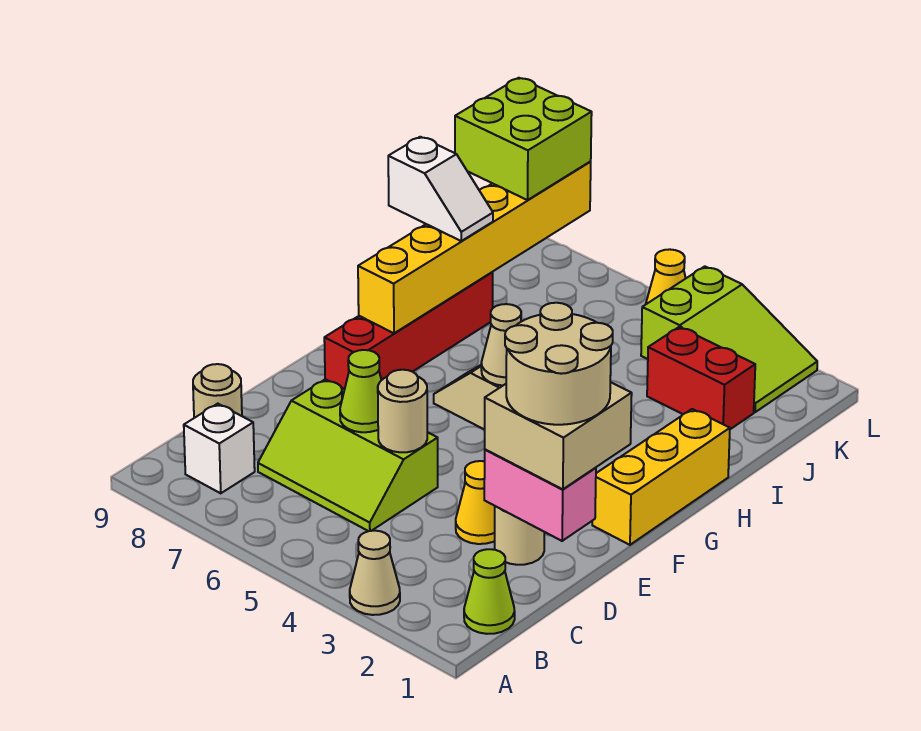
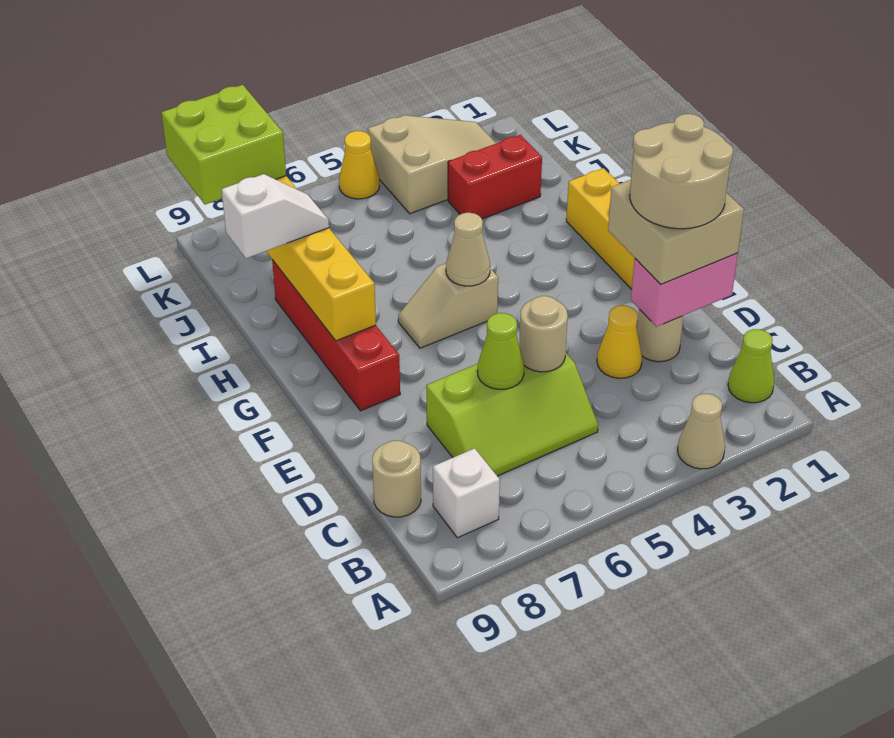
lime 2x3 slope [641,266,817,412] -> tan 2x3 slope [368,115,496,214]

